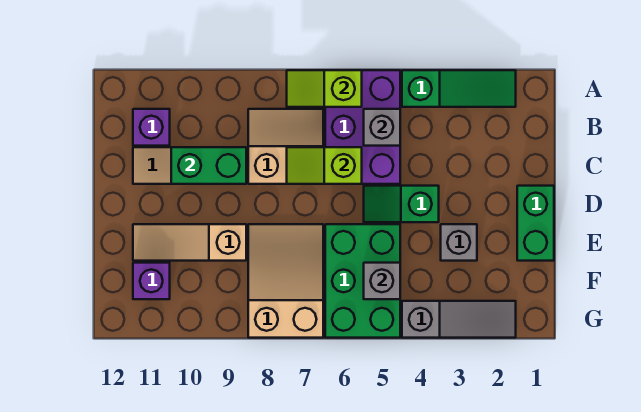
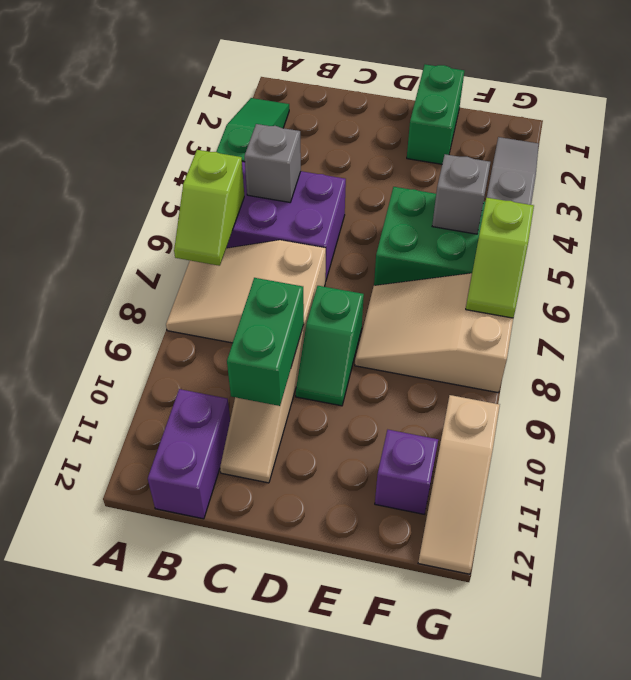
tan 2x2 slope [248,109,323,184] -> tan 2x3 slope [166,240,326,343]
purple 1x1 brick [133,109,170,146] -> purple 1x2 brick [148,389,230,519]
lime 1x2 slope [287,147,362,184] -> lime 1x2 slope moved to [466,198,534,318]
green 1x2 brick [517,186,554,261] -> green 1x2 brick turned to [407,64,464,164]
green 1x2 slope [364,186,439,222] -> green 1x2 slope moved to [296,286,364,406]
grey 1x1 brick [441,224,477,261] -> none
tan 1x3 slope [133,224,246,261] -> tan 1x3 slope moved to [418,395,500,574]

